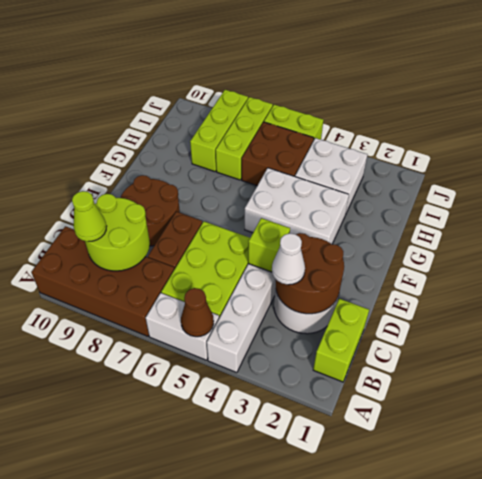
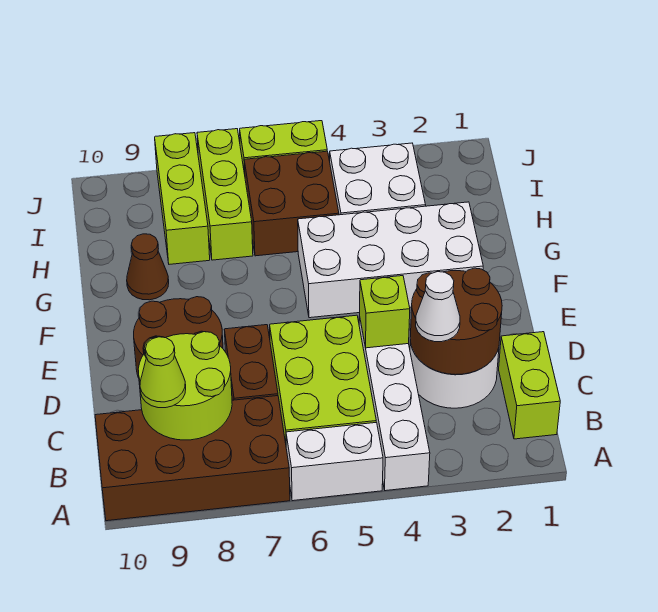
brown 1x1 cone [181,288,214,337] -> brown 1x1 cone moved to [127,234,169,300]
white 2x3 brick [245,168,349,244] -> white 2x4 brick [298,202,483,318]

